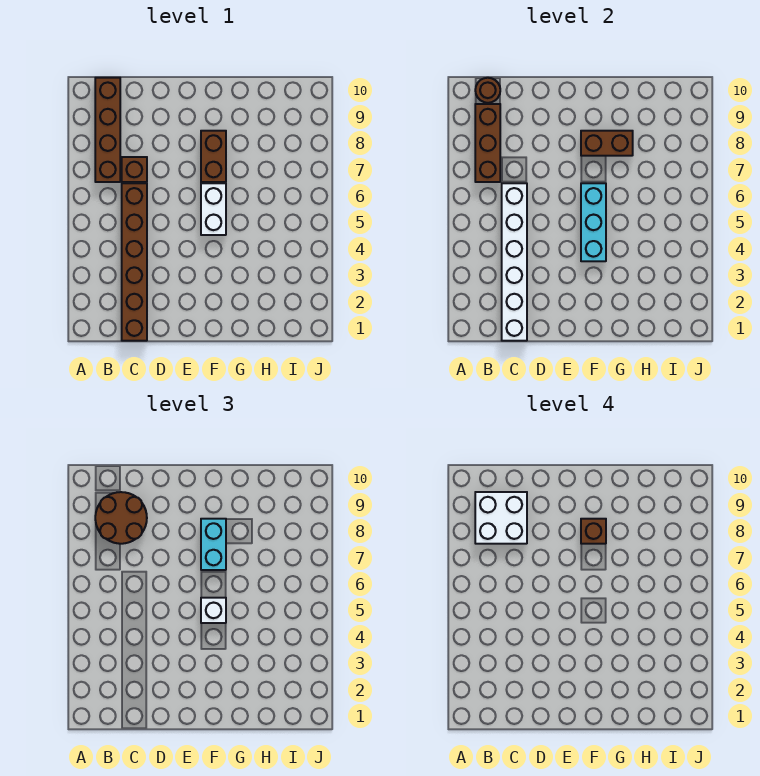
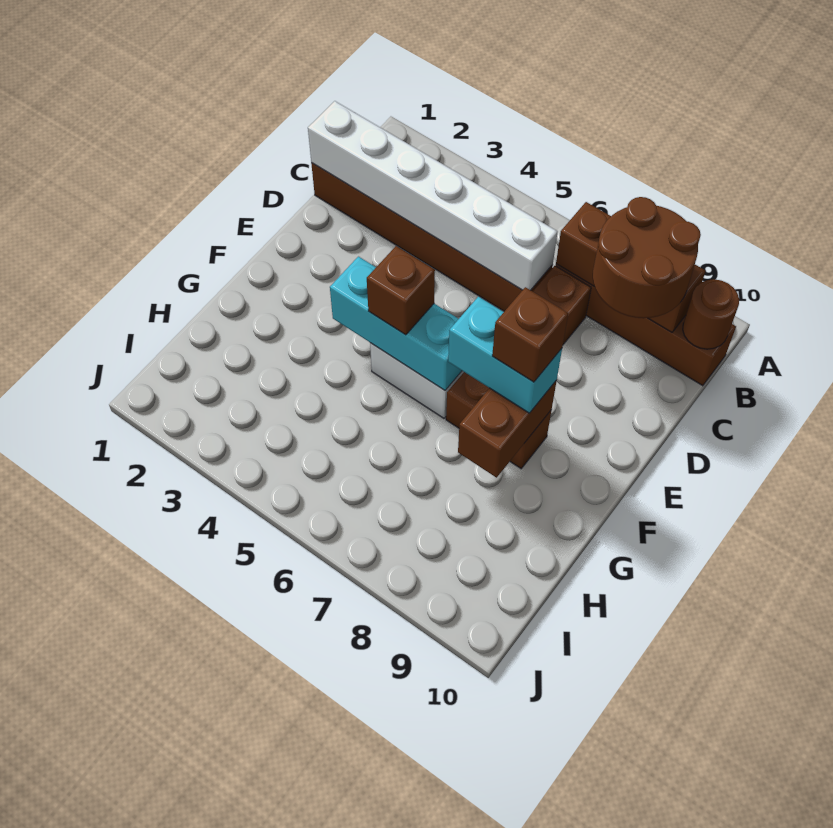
white 2x2 brick [475,492,527,544] -> none
white 1x1 brick [201,598,226,623] -> brown 1x1 brick [367,246,435,335]

